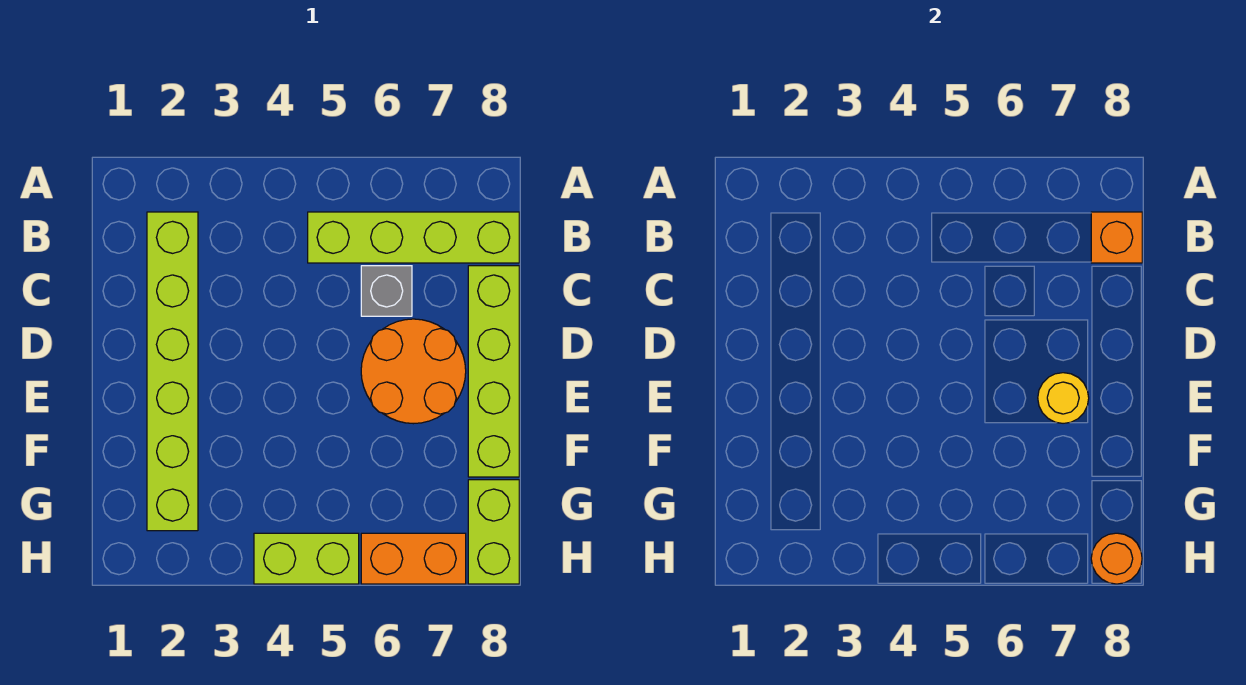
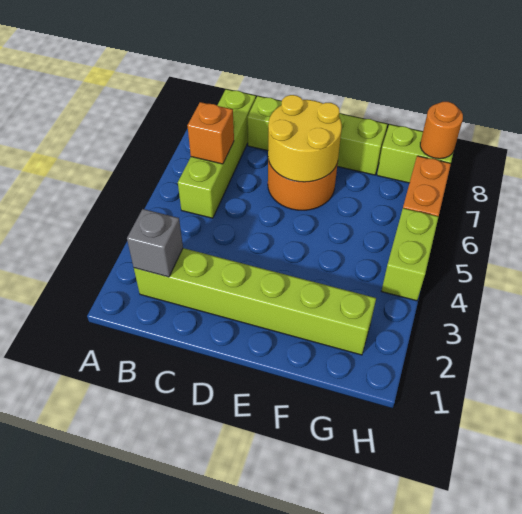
orange 1x1 brick [1091,212,1142,263] -> orange 1x1 brick moved to [187,102,234,164]
grey 1x1 brick [361,266,412,316] -> grey 1x1 brick moved to [127,209,183,277]
yellow 1x1 round brick [1038,373,1089,423] -> yellow 2x2 round brick [268,95,342,182]

